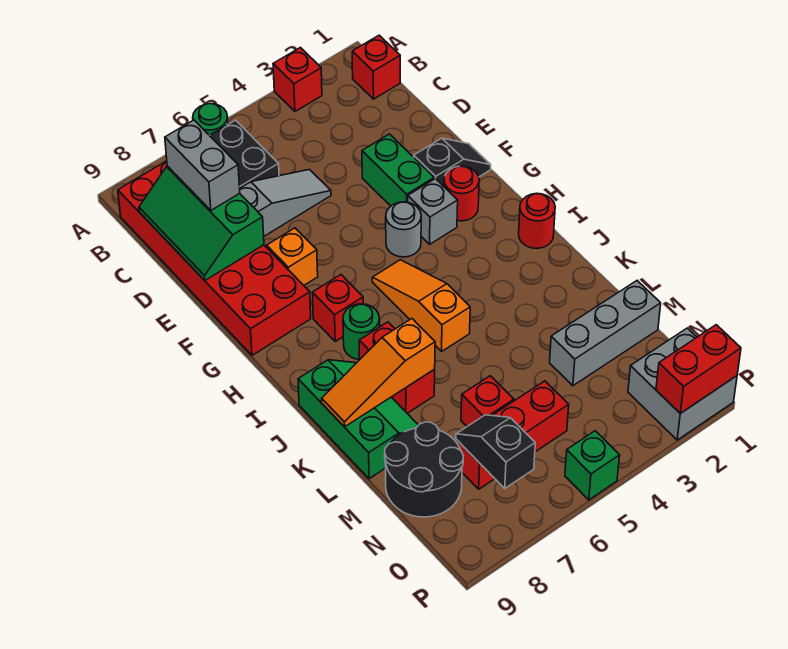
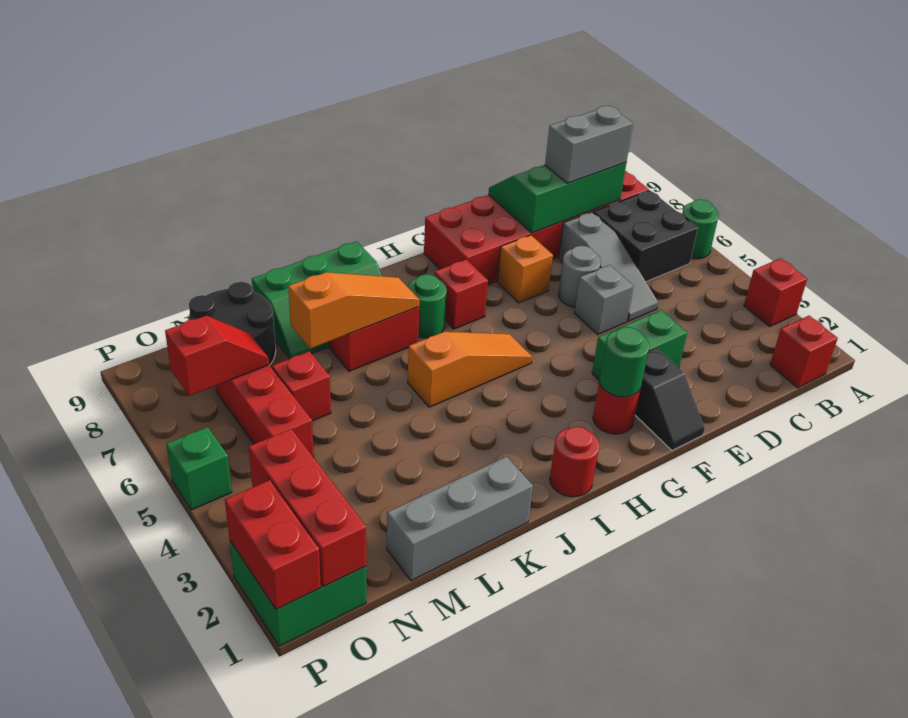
none -> green 1x1 round brick [599,327,649,397]
grey 1x1 brick [408,179,458,244] -> grey 1x1 brick moved to [575,265,634,334]
grey 1x1 round brick [386,202,421,257] -> grey 1x1 round brick moved to [558,246,601,307]
orange 1x3 slope [322,319,435,427] -> orange 1x3 slope turned to [288,272,420,349]
grey 1x3 brick [550,281,661,386] -> grey 1x3 brick turned to [387,457,533,581]
black 1x2 slope [456,415,535,488] -> red 1x2 slope [165,316,269,396]
grey 2x2 brick [628,328,737,440] -> green 2x2 brick [230,541,366,646]
none -> red 1x3 brick [249,429,366,587]

